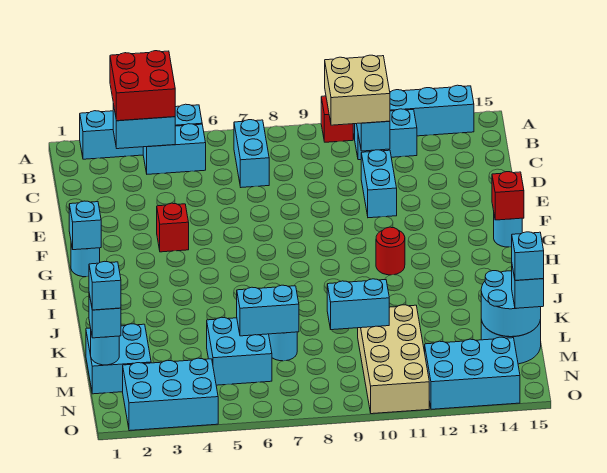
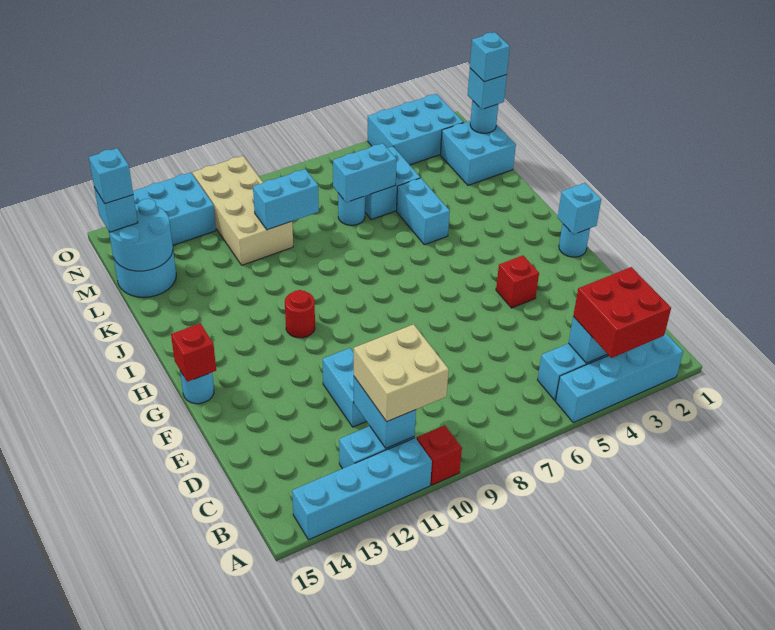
cyan 1x2 brick [234,120,269,187] -> cyan 1x2 brick moved to [397,178,450,245]

